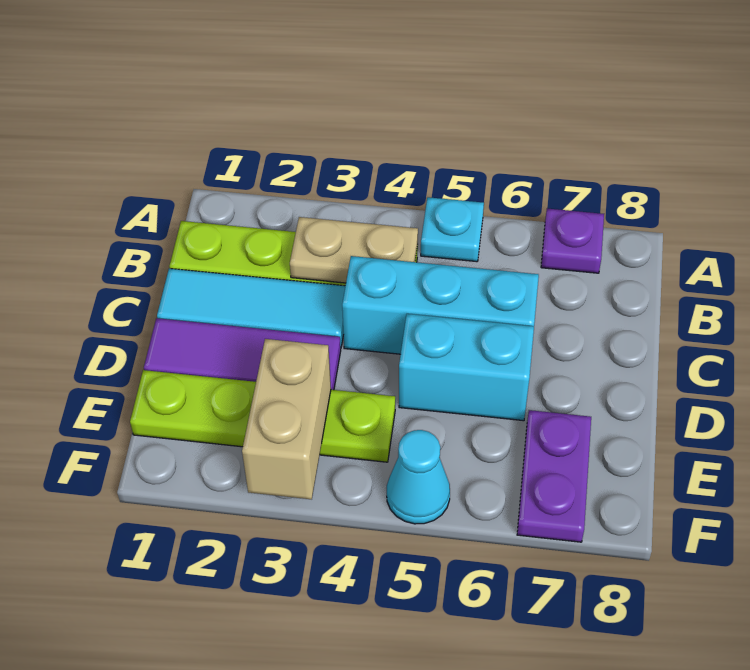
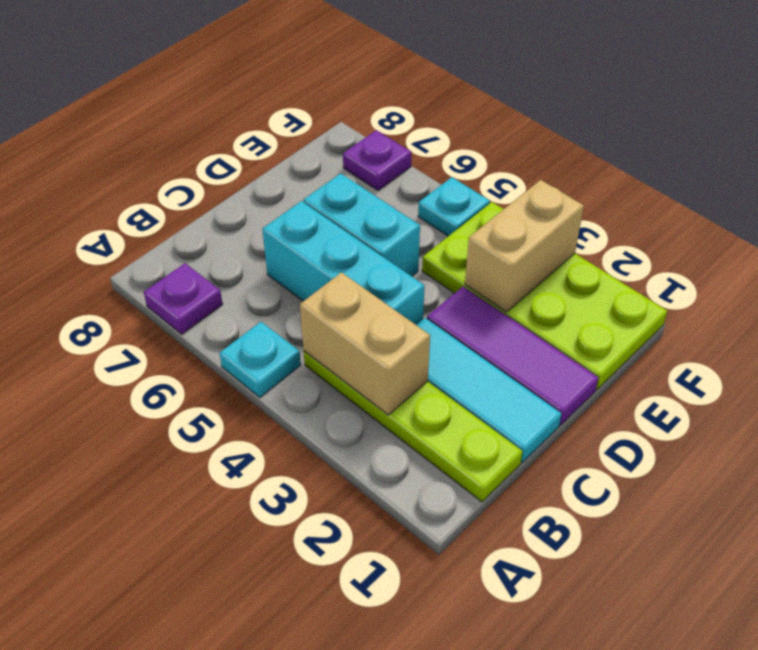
tan 1x2 plate [290,217,418,283] -> tan 1x2 brick [300,272,430,415]
lime 1x4 plate [130,370,395,462] -> lime 2x4 plate [422,202,667,389]
purple 1x2 plate [517,410,591,542] -> purple 1x1 plate [343,130,411,190]
cyan 1x1 cone [387,430,450,524] -> cyan 1x1 plate [418,177,490,236]

